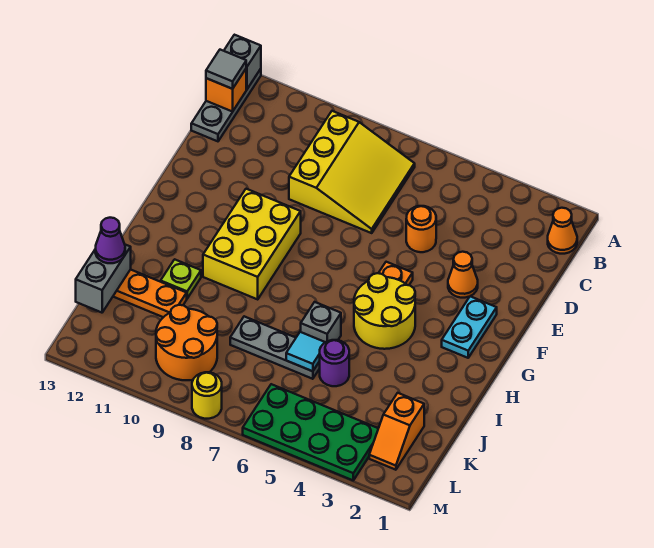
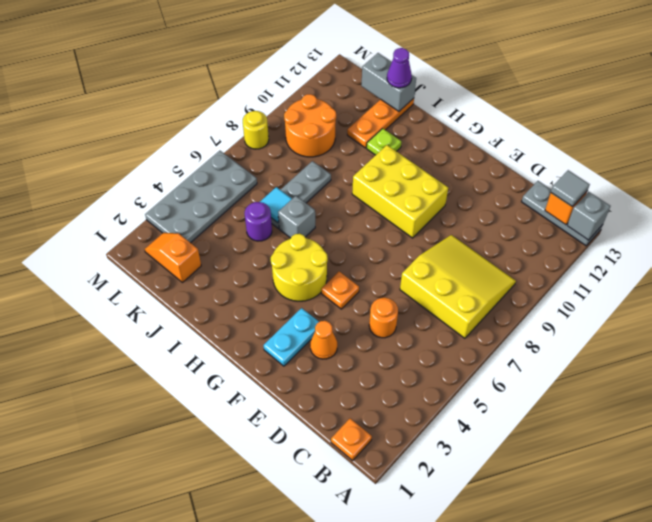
orange 1x1 cone [548,208,577,254] -> orange 1x1 plate [331,418,372,460]
yellow 3x3 slope [289,111,415,233] -> yellow 3x3 slope turned to [400,235,516,338]
cyan 1x2 plate [442,296,497,358] -> cyan 1x2 plate turned to [264,308,319,366]
green 2x4 plate [243,384,378,480] -> grey 2x4 plate [145,151,257,243]

